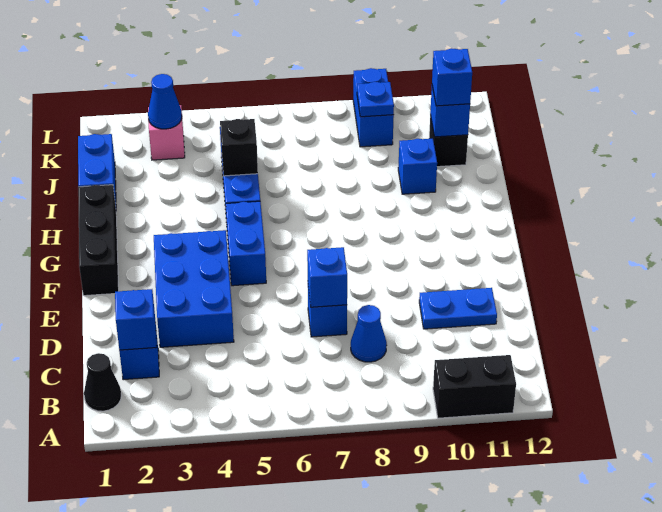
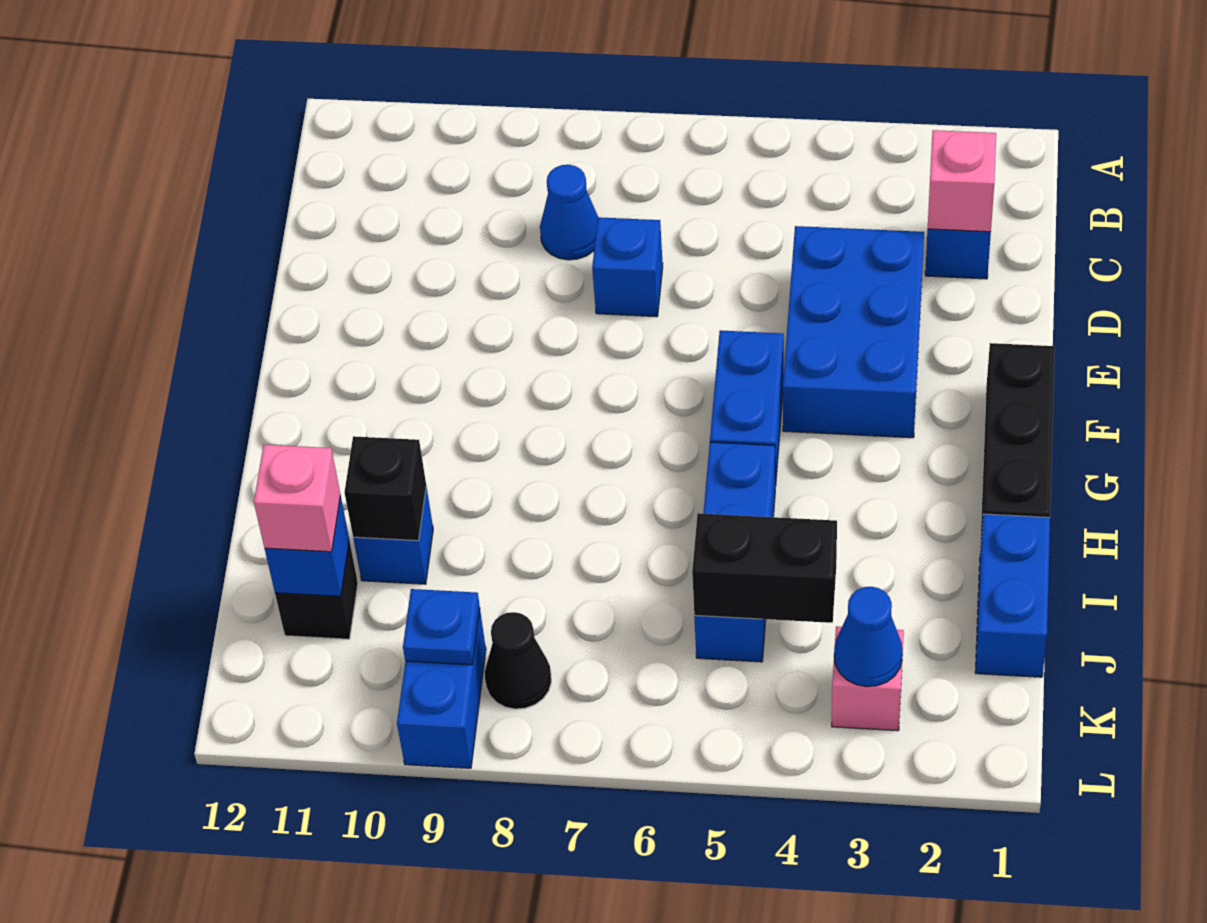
black 1x2 brick [433,355,516,418] -> black 1x2 brick moved to [692,513,837,623]
black 1x1 cone [84,353,121,411] -> black 1x1 cone moved to [485,612,551,709]
blue 1x1 brick [115,289,157,350] -> pink 1x1 brick [928,130,996,232]
blue 1x1 brick [307,247,347,307] -> none
blue 1x2 plate [419,288,497,329] -> none
black 1x1 brick [220,119,258,176] -> black 1x1 brick moved to [345,436,426,541]
blue 1x1 brick [432,48,472,106] -> pink 1x1 brick [254,445,340,552]

